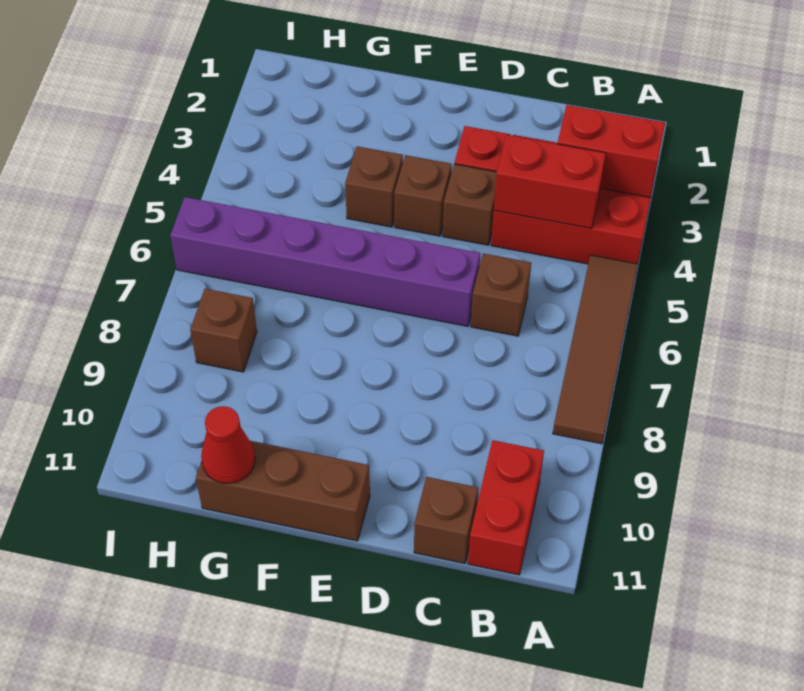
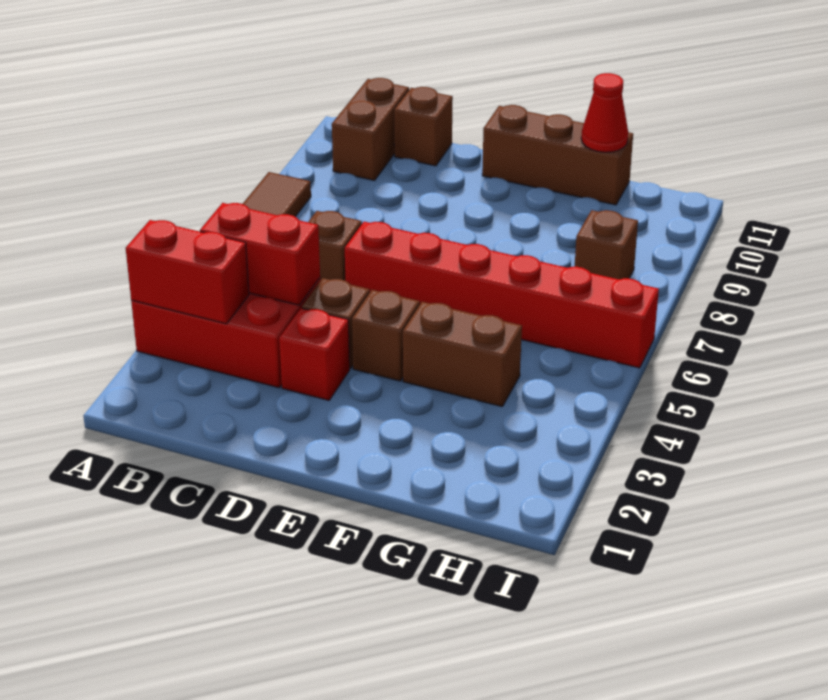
red 1x2 brick [468,440,544,575] -> brown 1x2 brick [332,78,409,181]
purple 1x6 brick [170,197,480,326] -> red 1x6 brick [345,222,659,368]
brown 1x1 brick [345,146,403,227] -> brown 1x2 brick [403,302,522,407]

